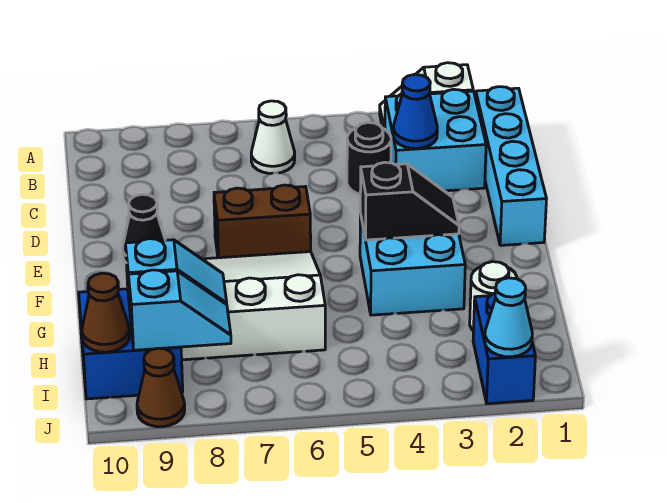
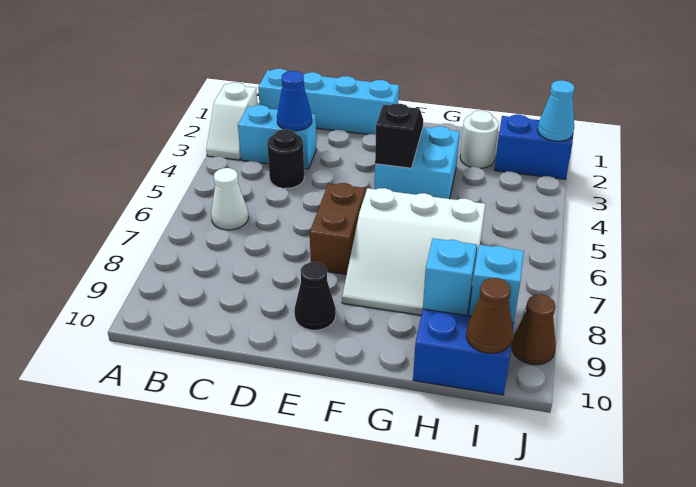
cyan 2x2 brick [385,89,486,191] -> cyan 1x2 brick [238,105,317,169]
white 3x3 slope [181,252,325,360] -> white 3x3 slope turned to [342,188,485,315]

